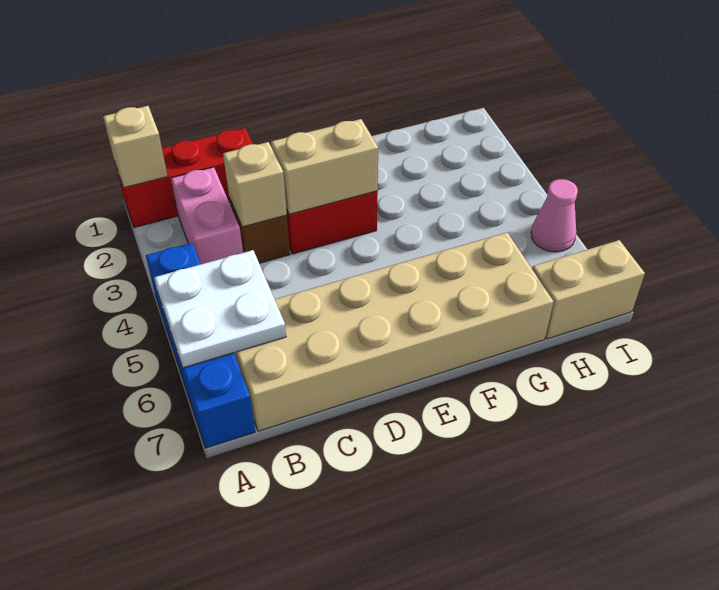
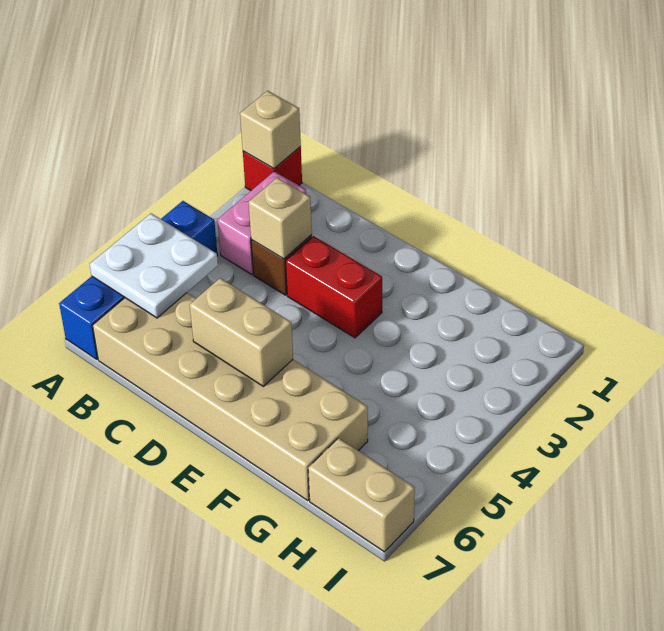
red 1x3 brick [115,128,253,228] -> red 1x1 brick [243,147,302,191]
tan 1x2 brick [271,119,378,214] -> tan 1x2 brick moved to [190,278,293,386]
pink 1x1 cone [531,179,578,252] -> none

